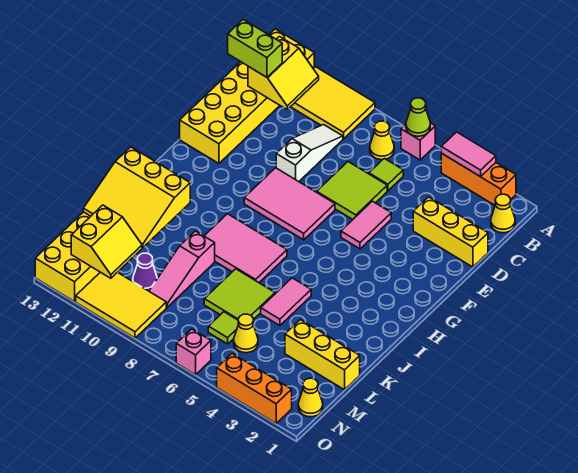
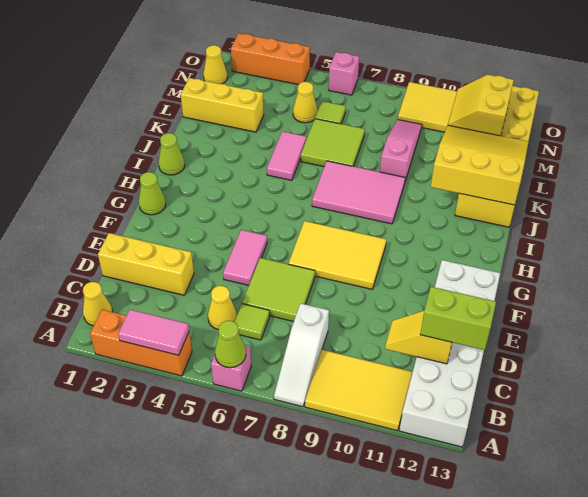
yellow 2x6 brick [180,29,314,163] -> white 2x6 brick [399,260,500,447]
yellow 1x1 cone [370,121,394,160] -> yellow 1x1 cone moved to [208,286,237,330]
yellow 2x2 slope [248,36,319,109] -> yellow 1x2 slope [385,311,452,364]
white 1x3 slope [276,125,343,182] -> white 1x3 slope moved to [274,303,329,407]
pink 2x3 tile [244,168,335,240] -> yellow 2x3 tile [288,221,386,289]
none -> lime 1x1 cone [139,172,166,215]
none -> lime 1x1 cone [159,133,185,175]
purple 1x1 cone [133,253,157,291] -> none

